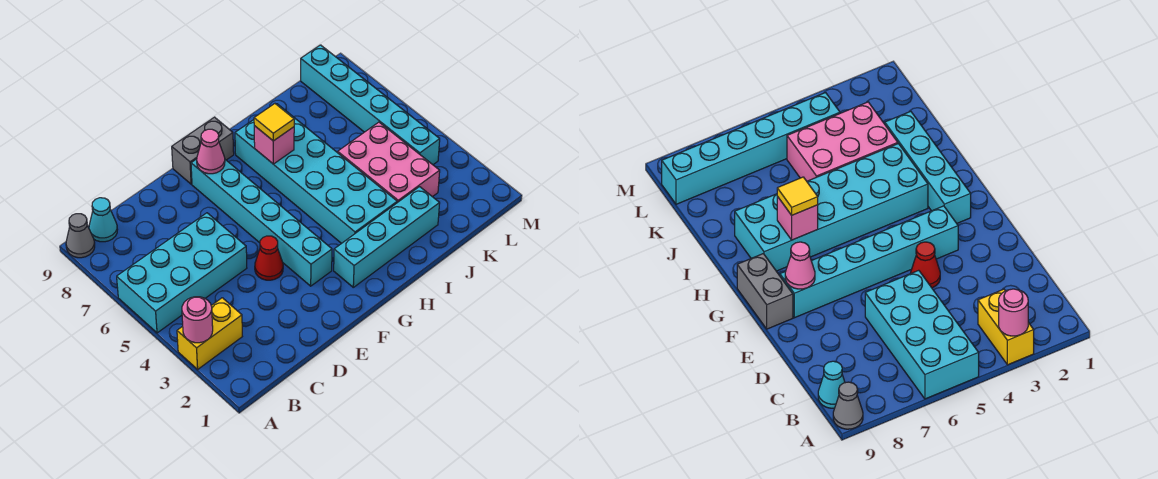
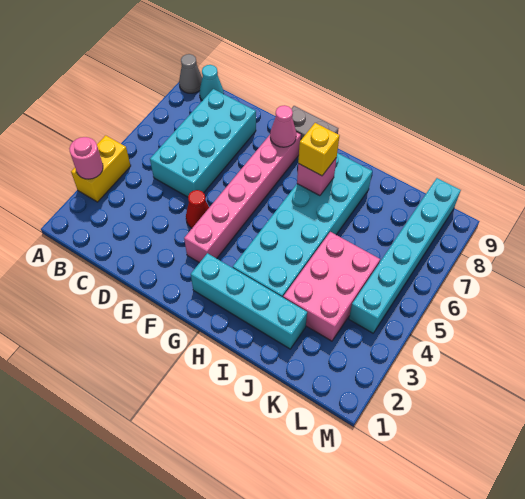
yellow 1x2 brick [177,298,242,369] -> yellow 1x2 brick turned to [71,135,131,202]
cyan 2x4 brick [117,213,247,333] -> cyan 2x4 brick turned to [150,89,256,197]
cyan 1x6 brick [191,159,332,286] -> pink 1x6 brick [184,132,301,263]
yellow 1x1 tile [254,104,294,141] -> yellow 1x1 brick [298,123,340,176]

